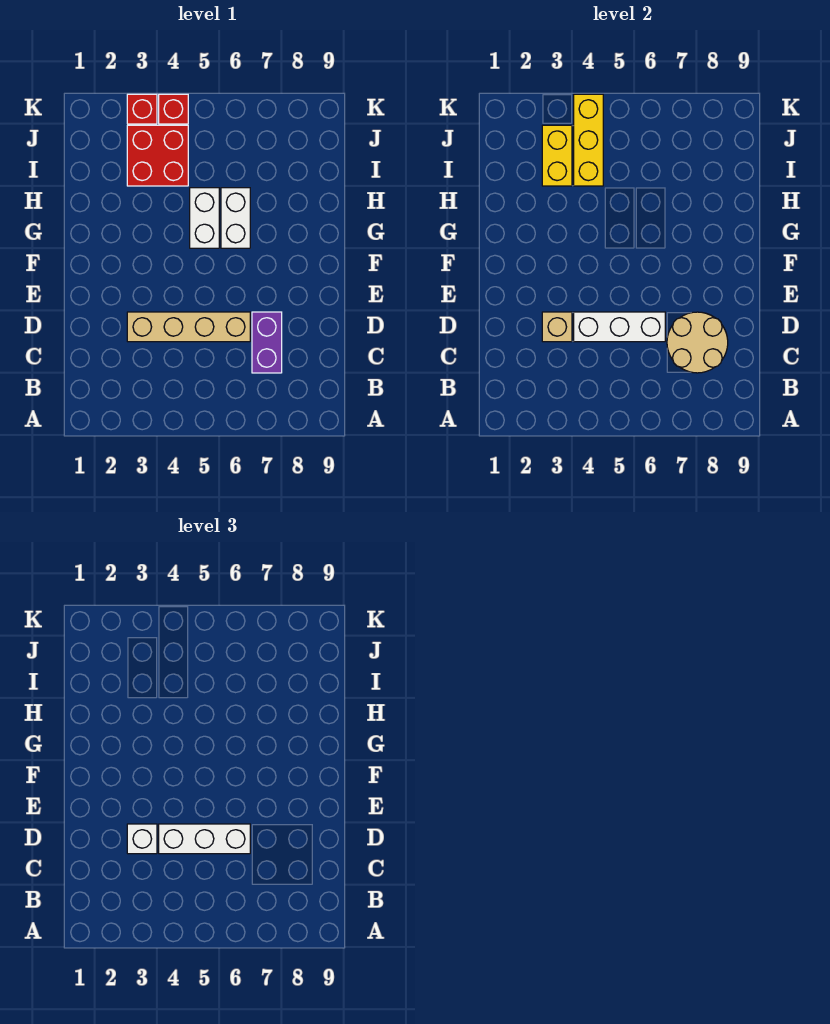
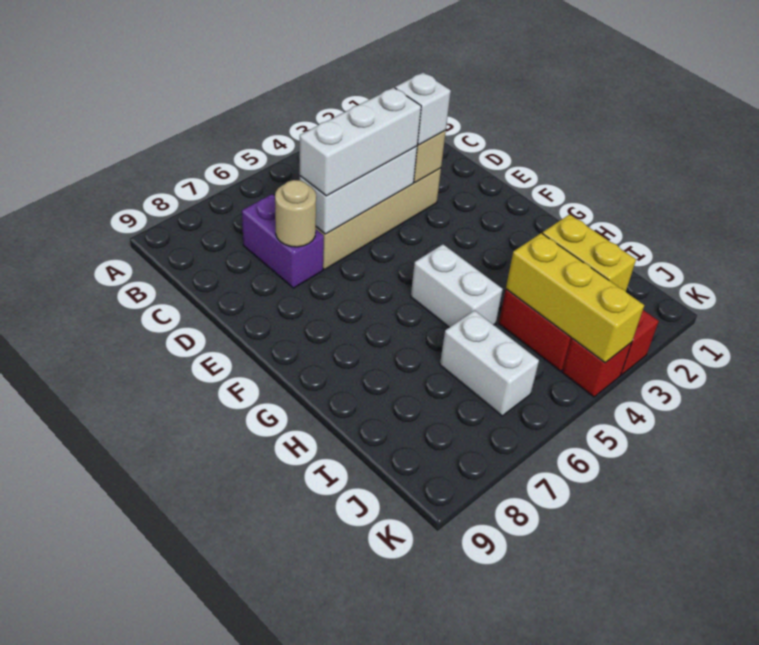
tan 2x2 round brick [667,312,728,373] -> tan 1x1 round brick [275,180,316,247]
white 1x2 brick [221,188,250,248] -> white 1x2 brick moved to [440,310,539,416]

